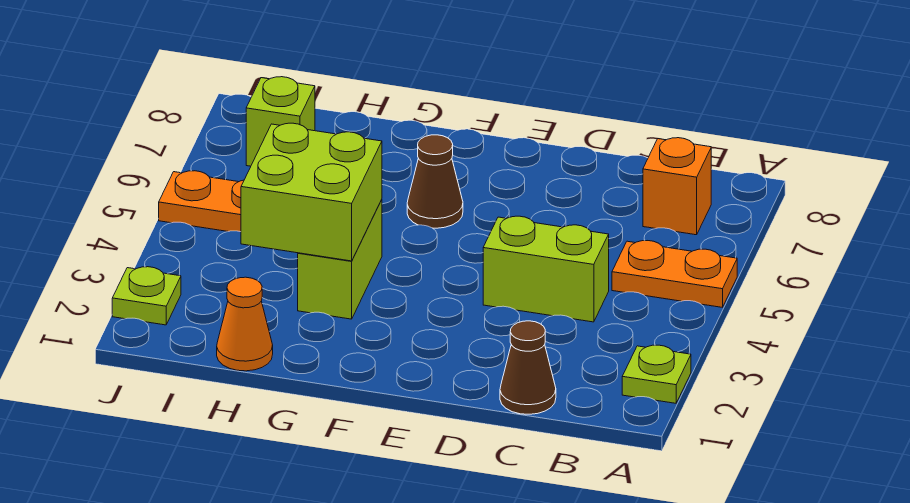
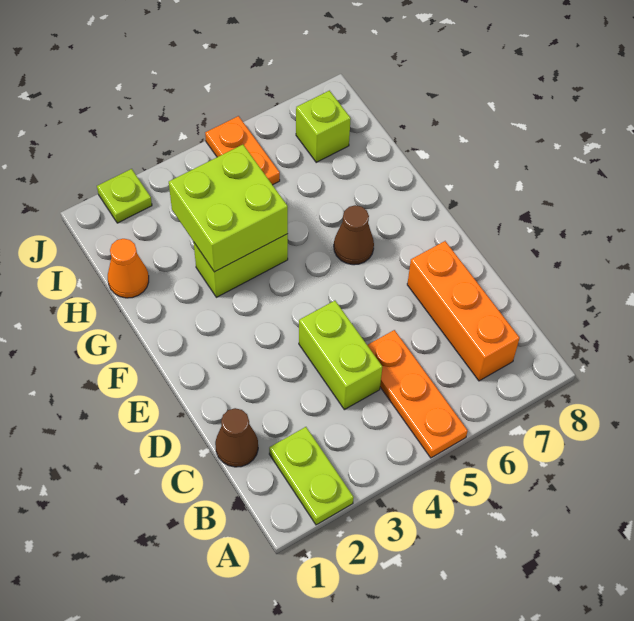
lime 1x1 plate [622,345,691,403] -> lime 1x2 plate [269,427,354,525]
orange 1x2 plate [612,241,737,307] -> orange 1x3 plate [368,330,468,458]
orange 1x1 brick [643,138,711,235] -> orange 1x3 brick [407,241,520,381]

